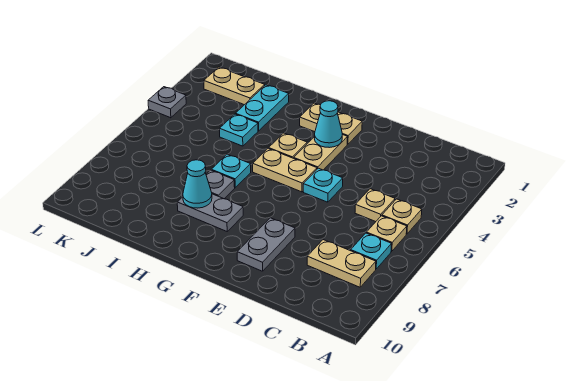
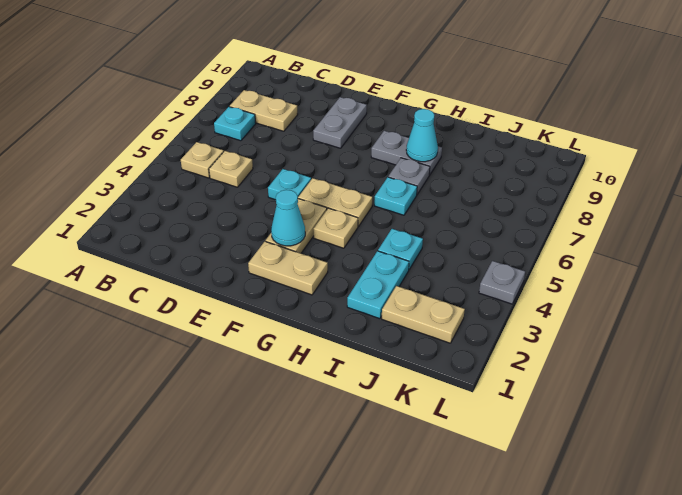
tan 1x1 plate [366,216,407,251] -> none

